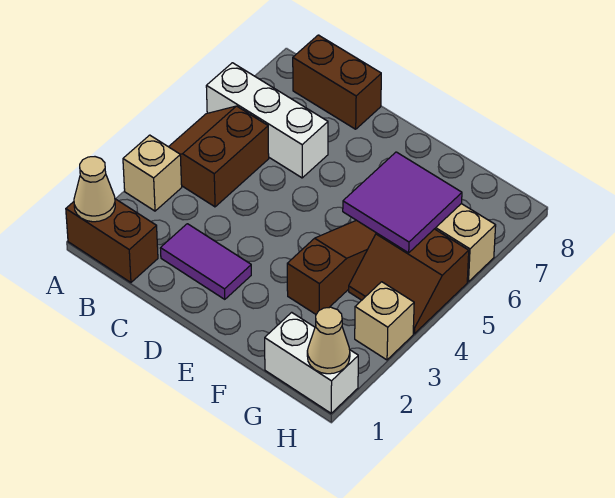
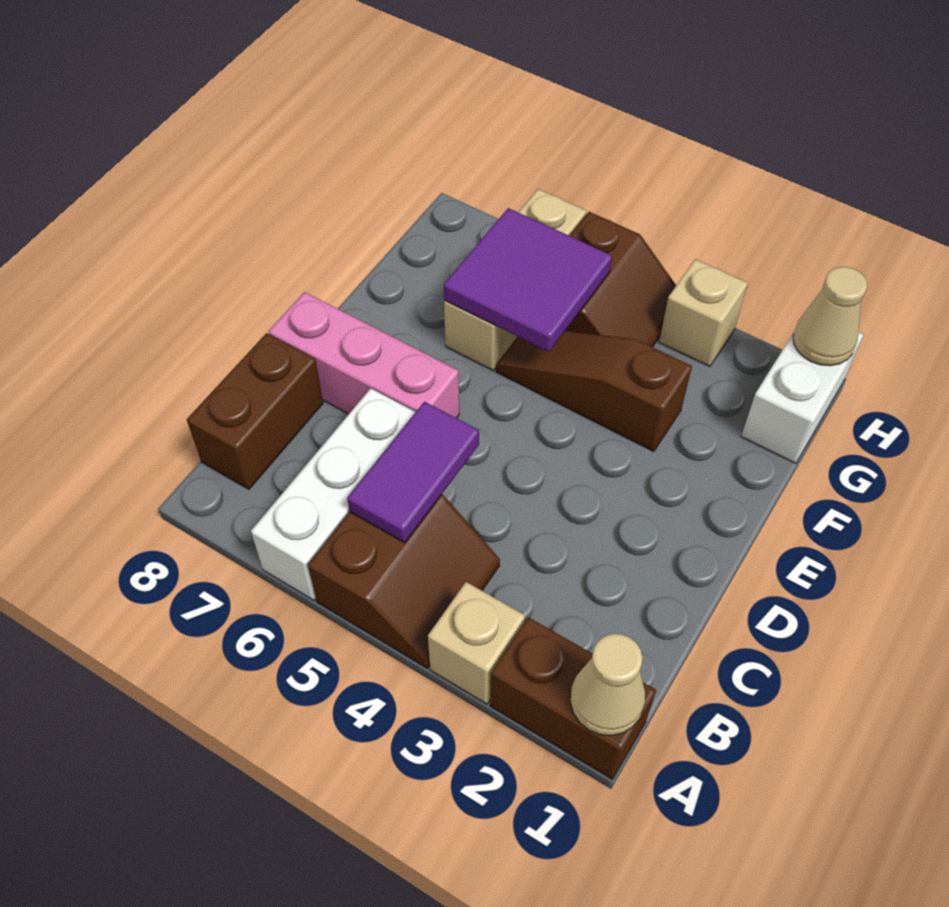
brown 1x2 brick [66,199,158,282] -> brown 1x2 brick turned to [490,617,656,779]
brown 2x2 slope [169,106,269,207] -> brown 2x2 slope turned to [308,494,500,668]
purple 1x2 tile [160,224,251,299] -> purple 1x2 tile moved to [347,402,479,543]
none -> pink 1x3 brick [268,292,459,418]

